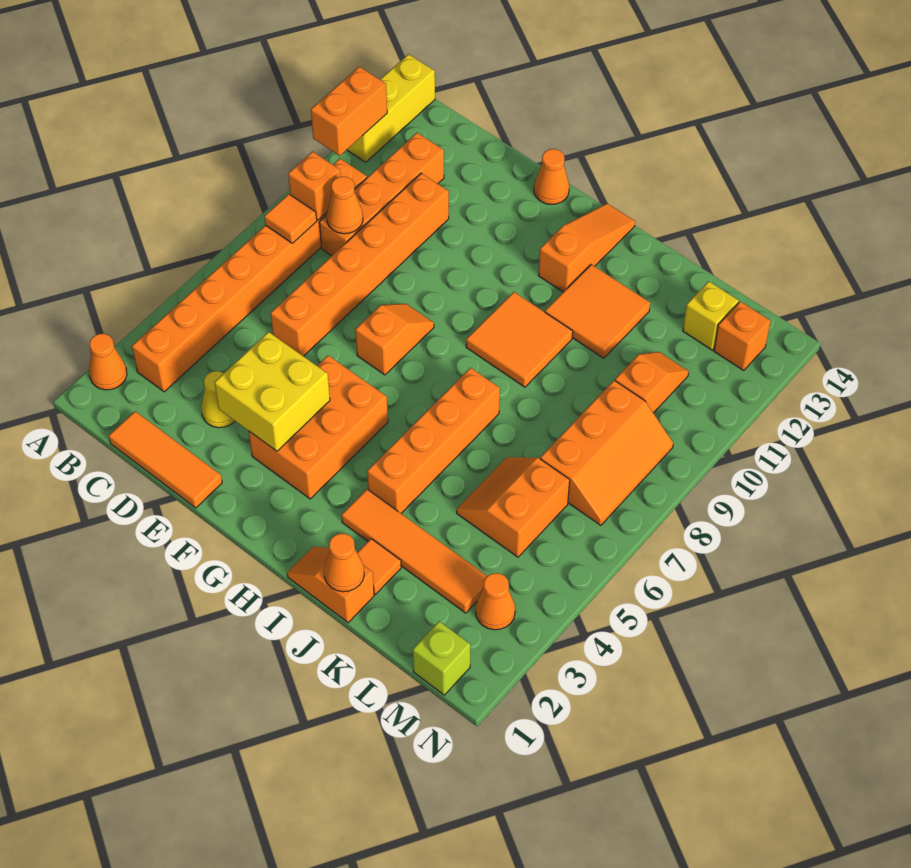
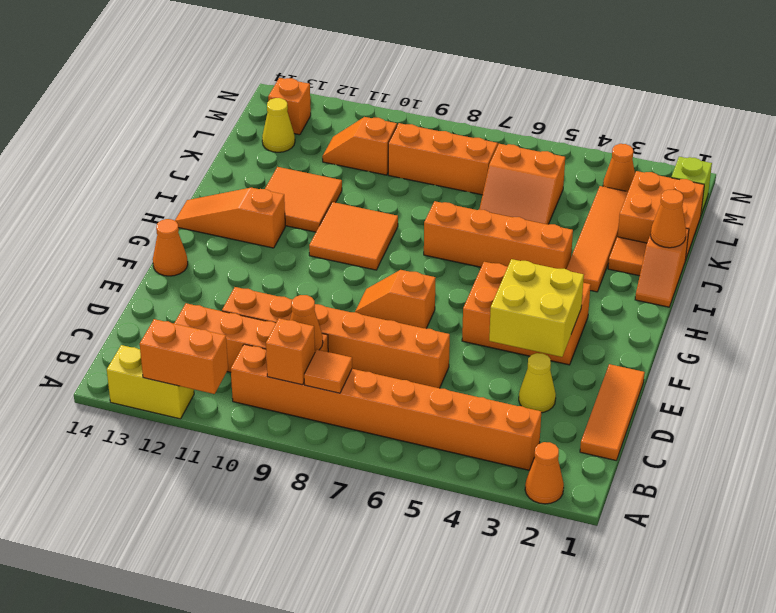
yellow 1x3 brick [347,54,435,162] -> yellow 1x2 brick [107,345,194,419]
none -> orange 2x2 brick [618,171,704,258]
yellow 1x1 brick [683,281,739,350] -> yellow 1x1 cone [262,98,295,152]

